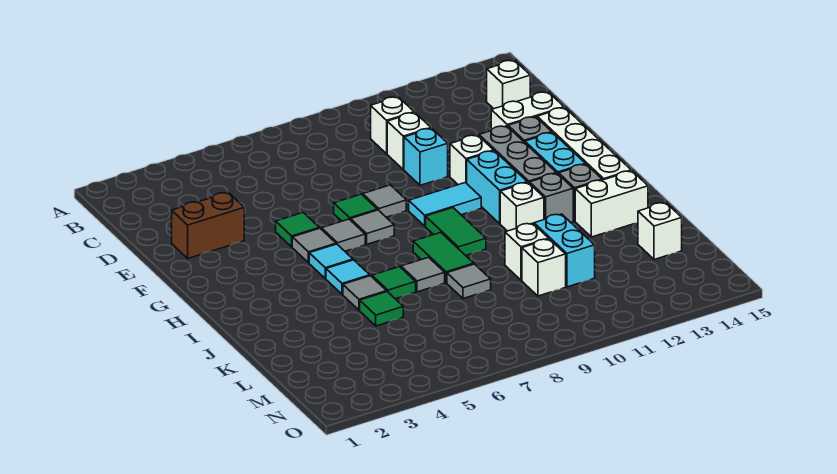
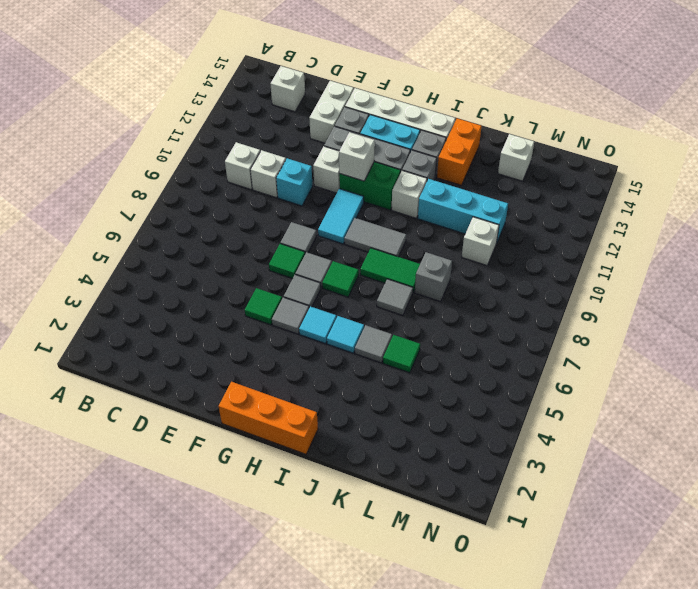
brown 1x2 brick [172,192,244,258] -> none
none -> orange 1x3 brick [219,382,318,454]
cyan 1x2 brick [467,151,527,223] -> green 1x2 brick [339,162,401,210]
green 1x2 tile [426,208,486,255] -> grey 1x2 tile [344,218,406,257]
green 1x1 tile [372,267,416,299] -> green 1x1 tile moved to [322,261,359,297]
white 1x2 brick [575,171,648,237] -> orange 1x2 brick [437,119,481,185]
grey 1x1 tile [447,264,491,299] -> grey 1x1 brick [415,252,452,302]
white 1x1 brick [505,223,549,280] -> white 1x1 brick moved to [339,132,375,181]
cyan 1x2 brick [534,214,595,287] -> cyan 1x3 brick [418,179,508,244]

